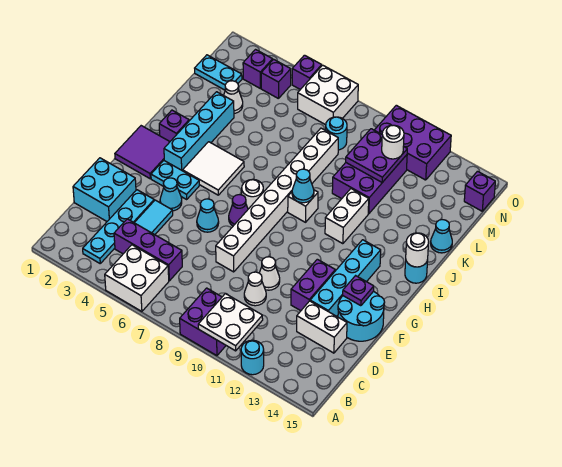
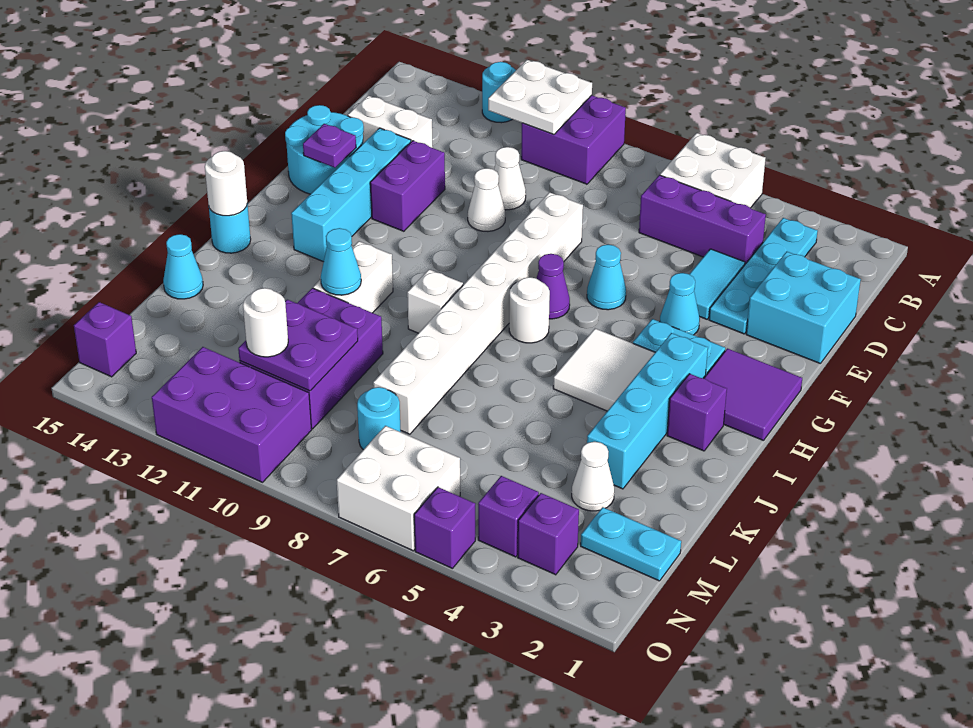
cyan 1x1 cone [292,169,314,203] -> cyan 1x1 cone moved to [321,228,361,295]

